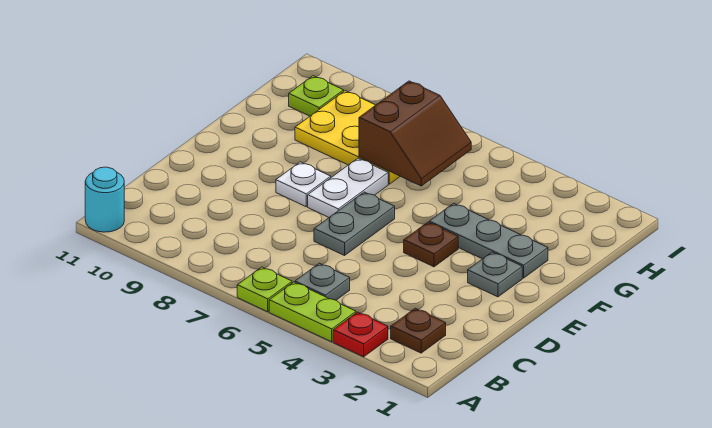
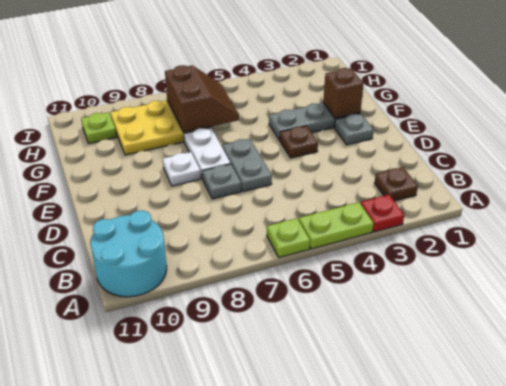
cyan 1x1 round brick [85,167,124,232] -> cyan 2x2 round brick [91,210,167,297]
grey 1x1 plate [295,263,350,300] -> grey 1x1 plate moved to [202,164,241,199]
none -> brown 1x1 brick [323,68,364,118]

